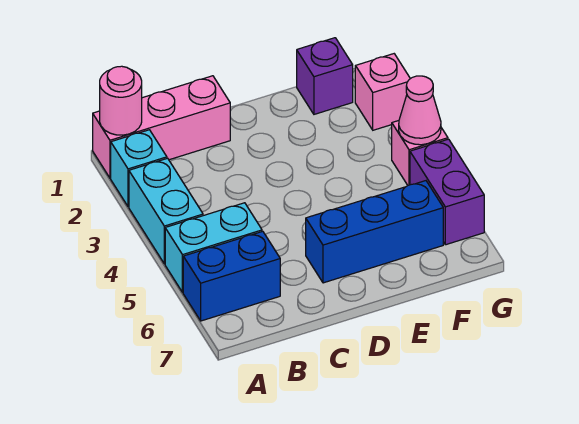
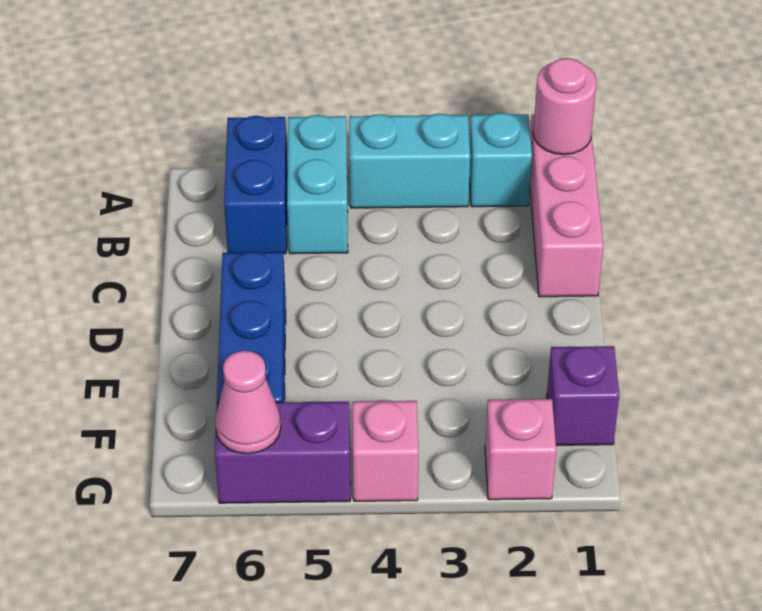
pink 1x1 cone [399,76,441,145] -> pink 1x1 cone moved to [215,351,281,454]

